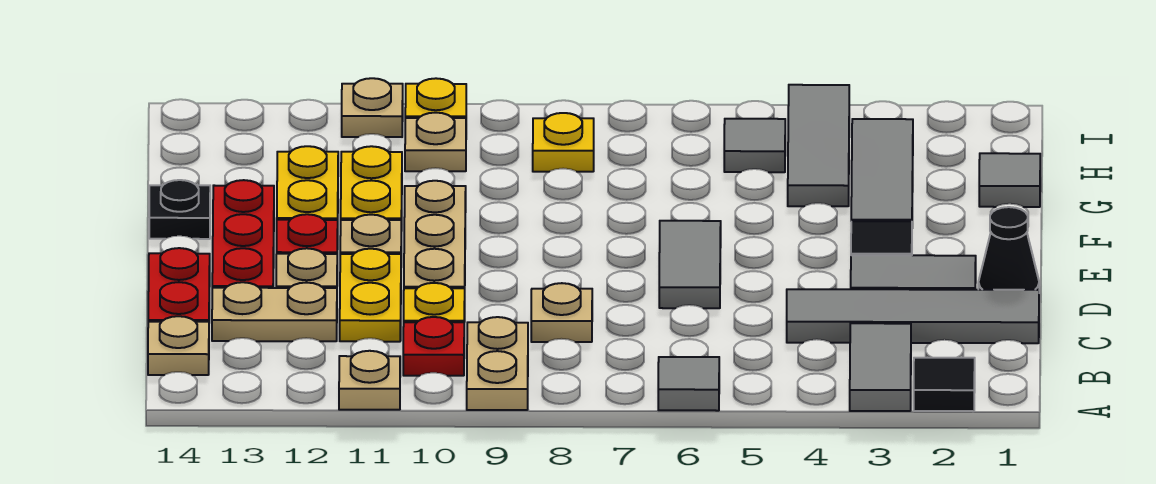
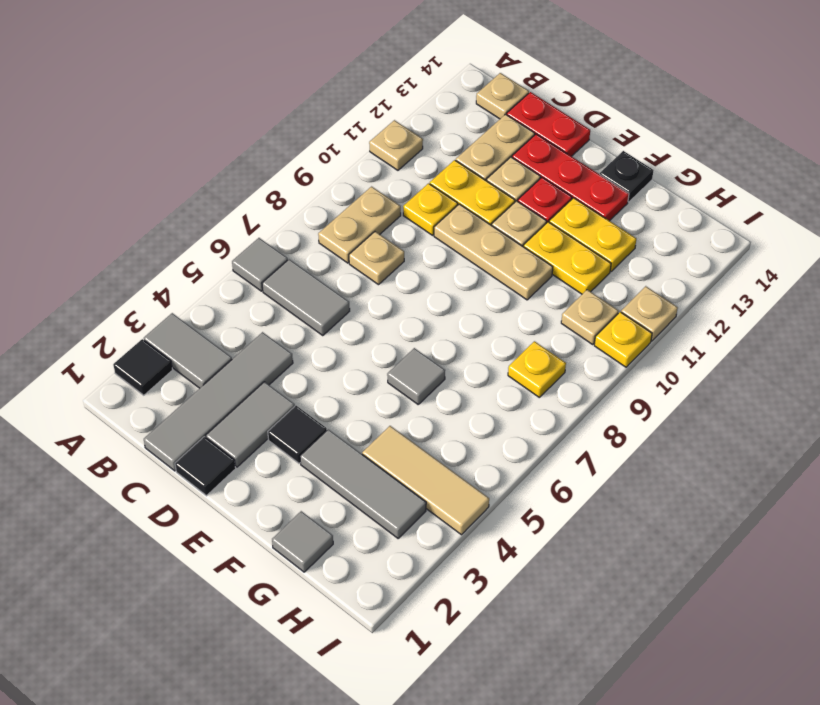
tan 1x2 plate [467,317,528,410] -> tan 1x2 plate turned to [318,187,401,263]
red 1x1 plate [403,317,464,376] -> none
black 1x1 cone [978,207,1039,290] -> black 1x1 tile [175,437,236,496]
grey 1x2 tile [659,221,721,308] -> grey 1x2 tile moved to [262,259,350,336]
grey 1x3 tile [788,85,849,206] -> tan 1x3 tile [362,426,489,535]
grey 1x1 tile [724,119,785,172] -> grey 1x1 tile moved to [387,348,445,404]

